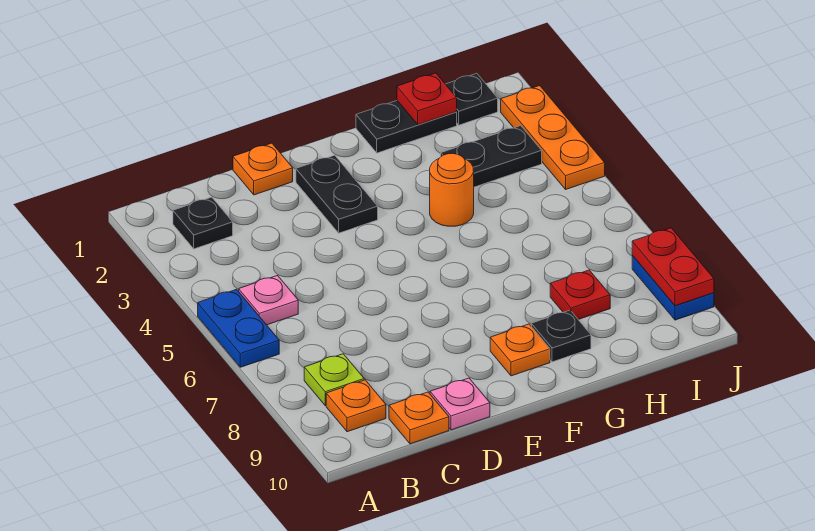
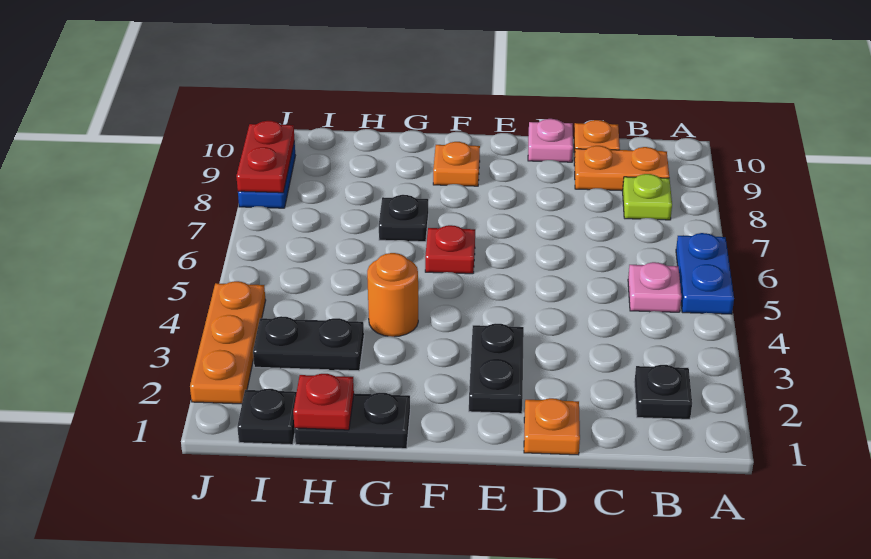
orange 1x1 plate [326,380,386,432] -> orange 1x2 plate [574,146,669,191]
black 1x1 plate [531,310,591,362] -> black 1x1 plate moved to [379,195,428,242]
red 1x1 plate [550,270,610,320] -> red 1x1 plate moved to [425,225,475,274]

